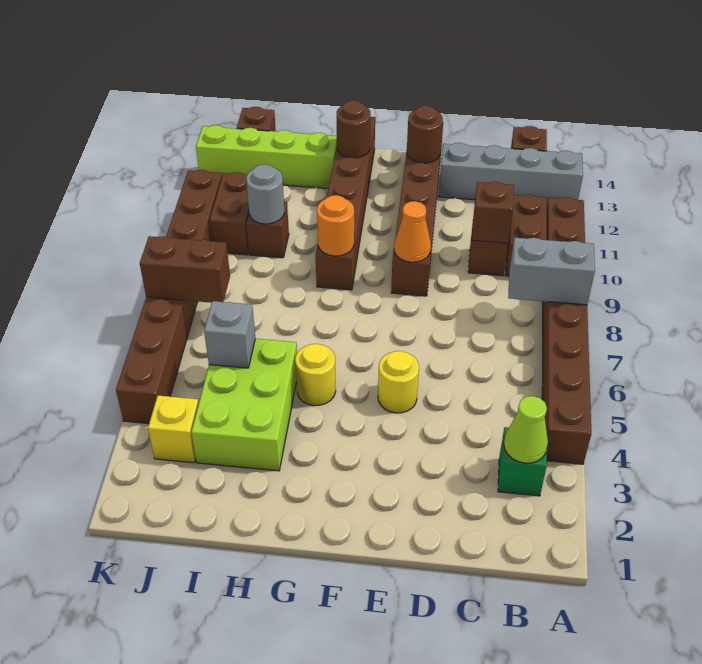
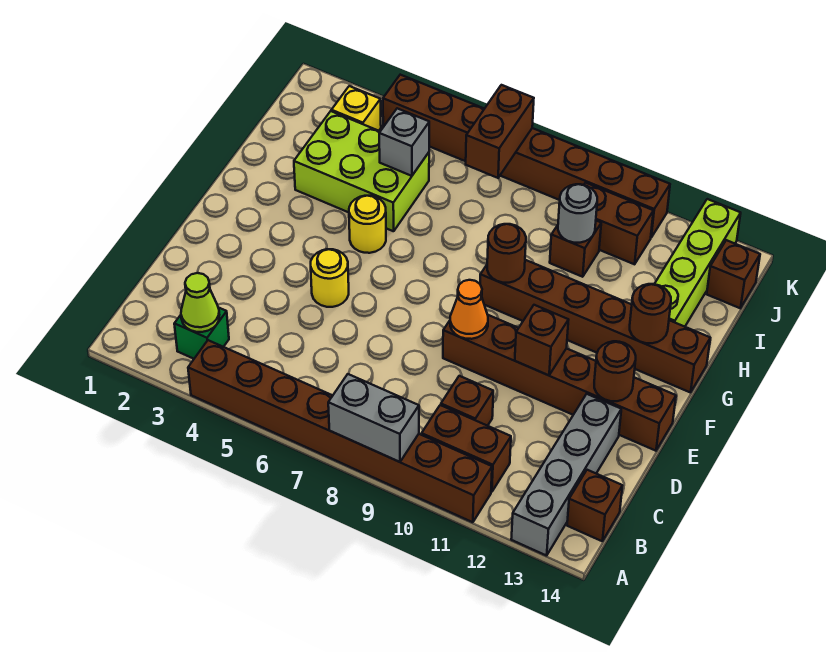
grey 1x2 brick [508,238,595,305] -> grey 1x2 brick turned to [328,374,419,462]
brown 1x1 brick [472,182,514,243] -> brown 1x1 brick moved to [515,305,568,375]
orange 1x1 round brick [317,195,354,256] -> brown 1x1 round brick [487,224,526,283]

